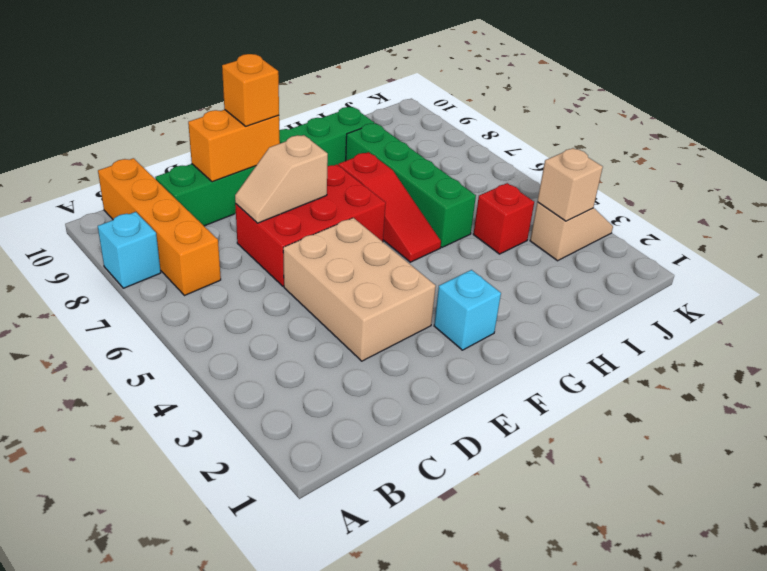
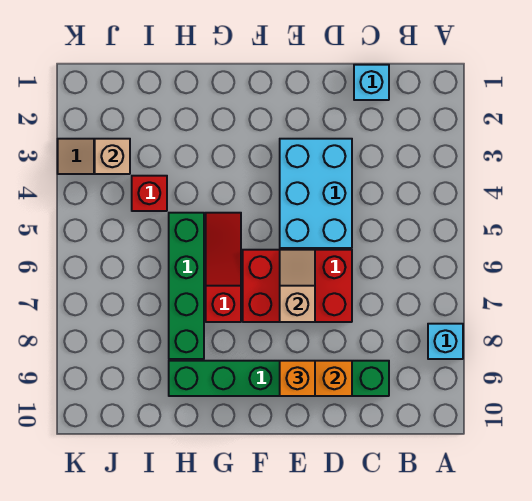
orange 1x4 brick [98,158,221,296] -> none
tan 2x3 brick [283,218,436,361] -> cyan 2x3 brick [280,139,352,248]
tan 1x2 slope [235,135,328,223] -> tan 1x2 slope turned to [280,250,315,322]
cyan 1x1 brick [434,270,501,350] -> cyan 1x1 brick moved to [354,65,389,100]

